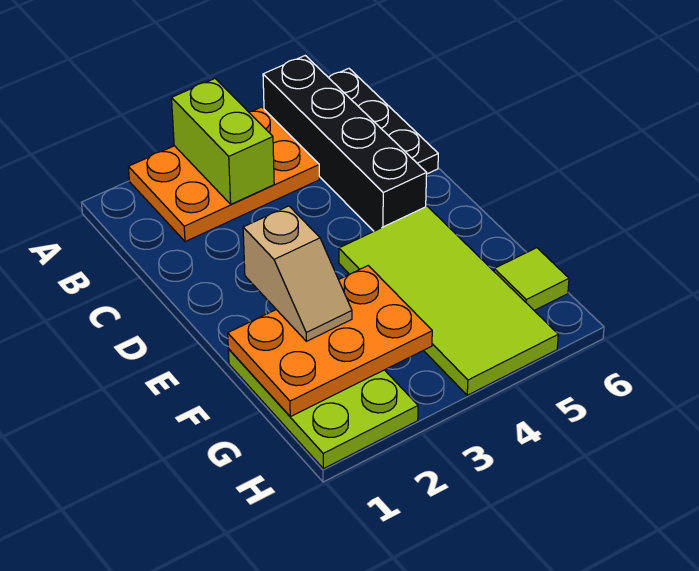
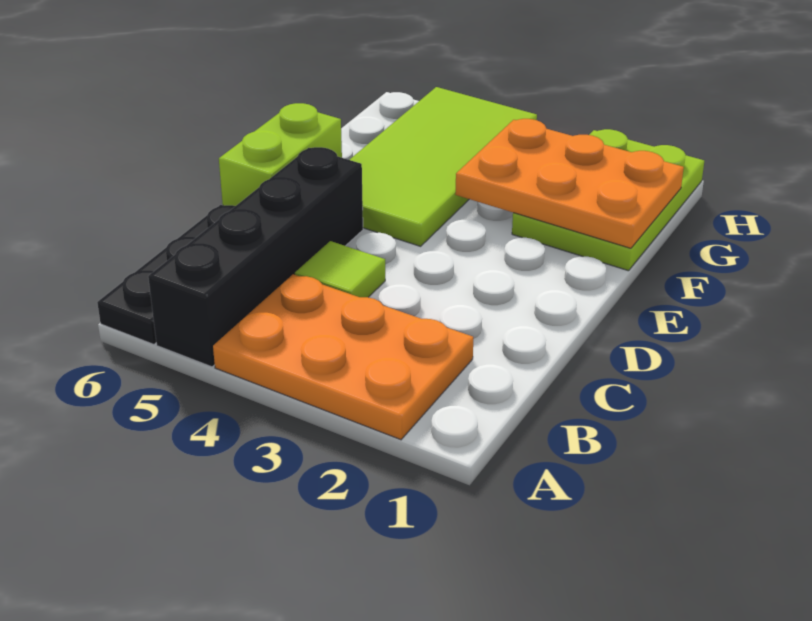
lime 1x2 brick [172,79,274,204] -> lime 1x2 brick moved to [219,103,342,206]
tan 1x2 slope [243,206,352,341] -> none
lime 1x1 tile [494,248,569,310] -> lime 1x1 tile moved to [295,241,385,297]

